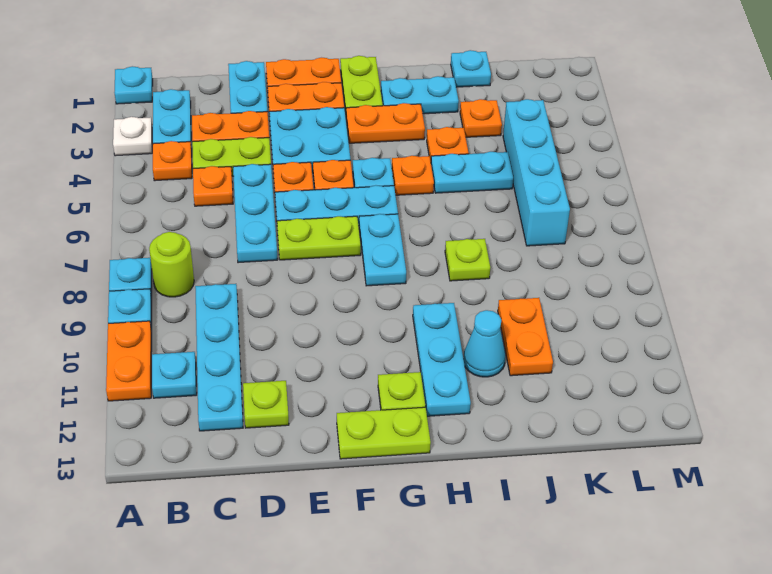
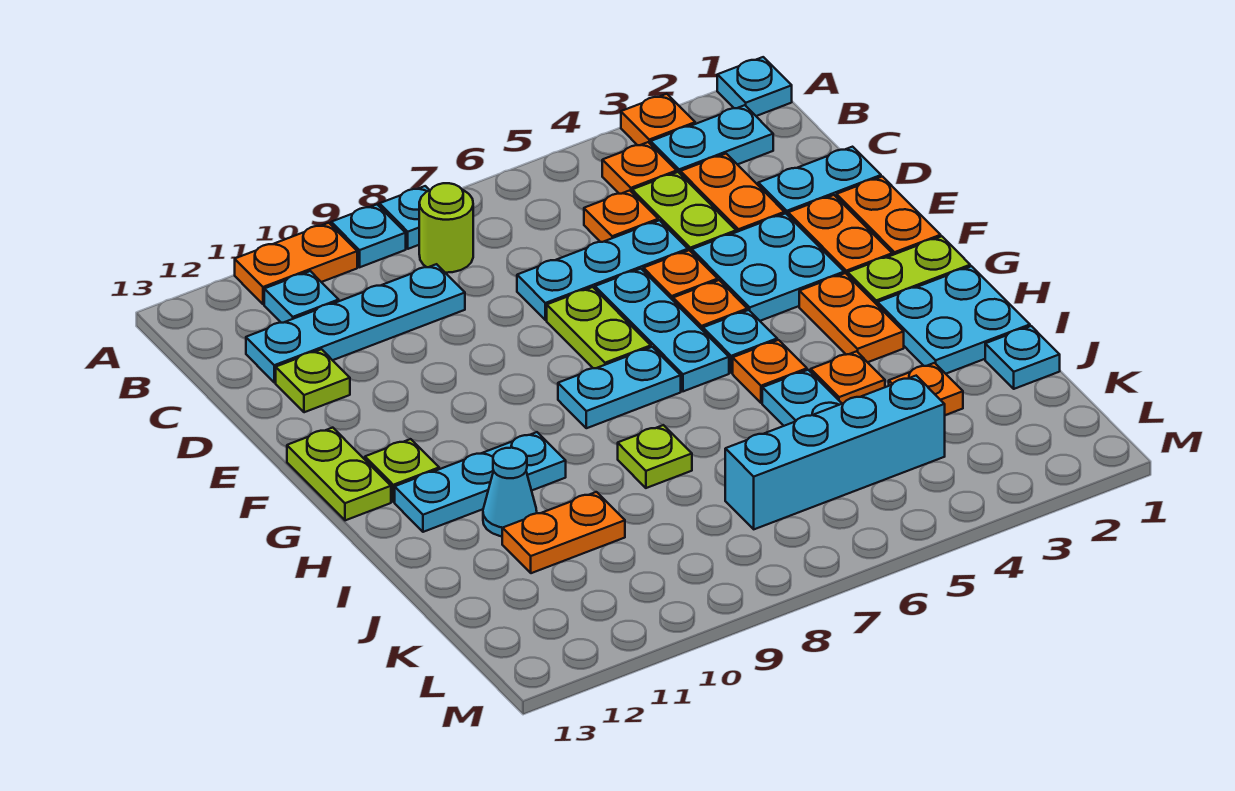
white 1x1 plate [113,117,152,156] -> orange 1x1 plate [621,94,695,145]
cyan 1x2 plate [381,76,459,114] -> cyan 2x2 plate [878,266,1030,374]

